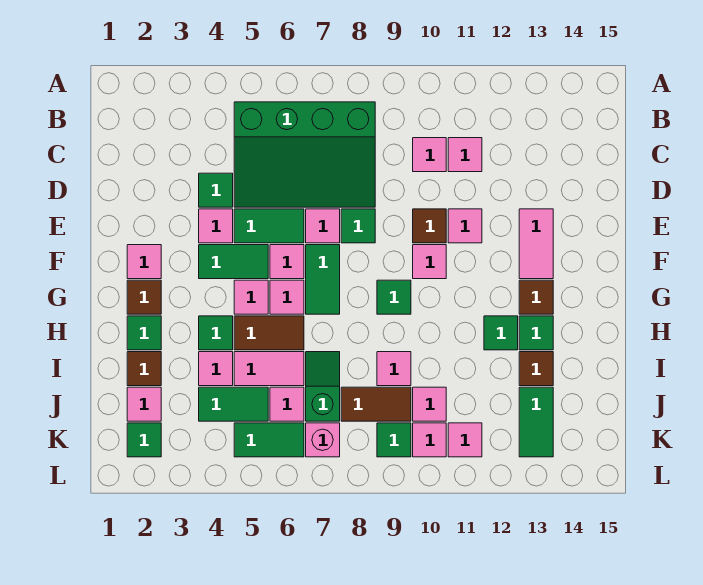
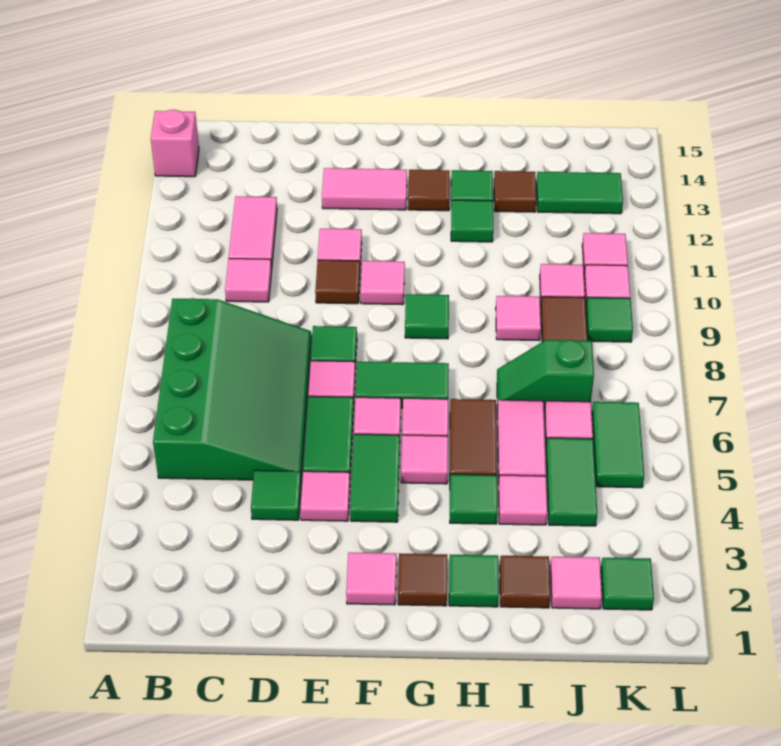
pink 1x1 tile [448,138,482,172] -> pink 1x2 tile [229,196,277,268]
pink 1x1 brick [306,423,340,457] -> pink 1x1 brick moved to [151,110,199,177]

